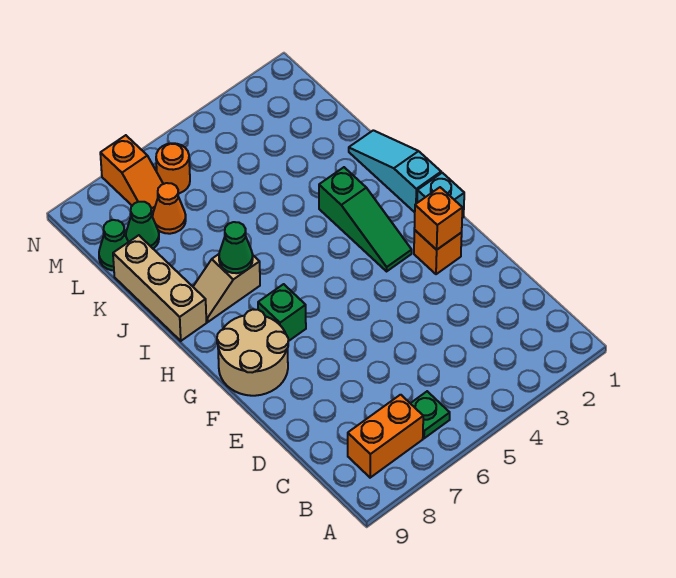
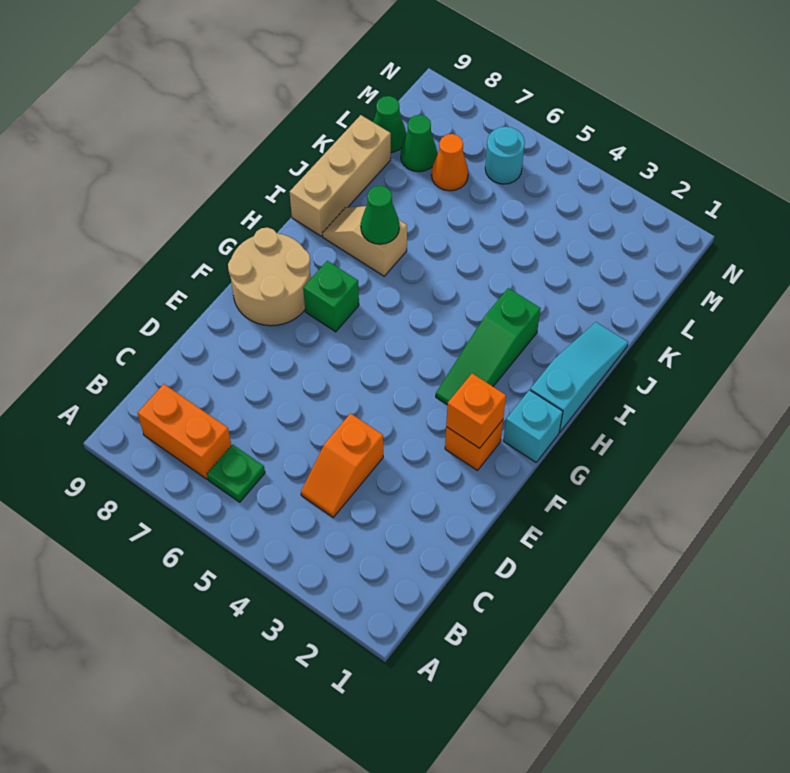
orange 1x1 round brick [156,143,190,194] -> cyan 1x1 round brick [485,127,525,184]
orange 1x2 slope [100,135,163,213] -> orange 1x2 slope moved to [301,413,383,517]

